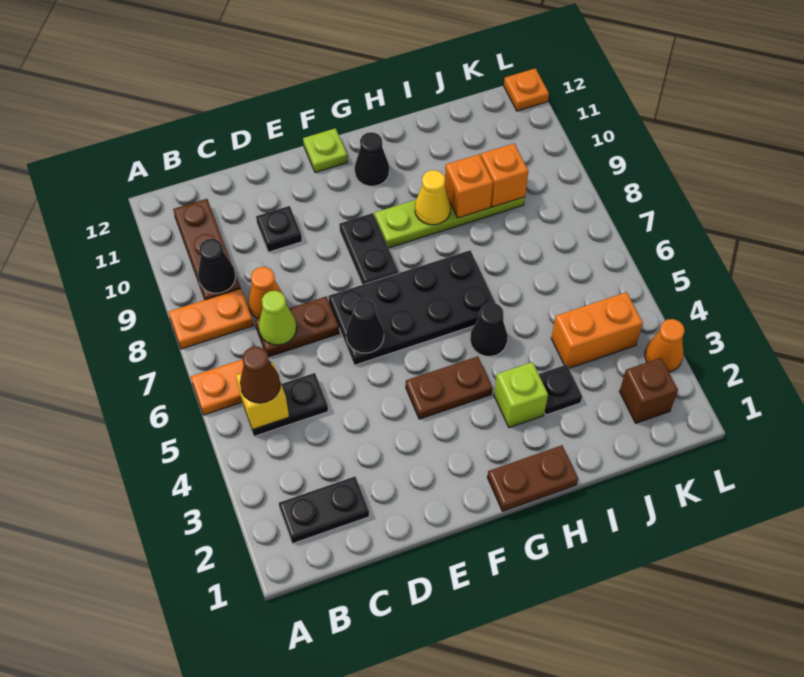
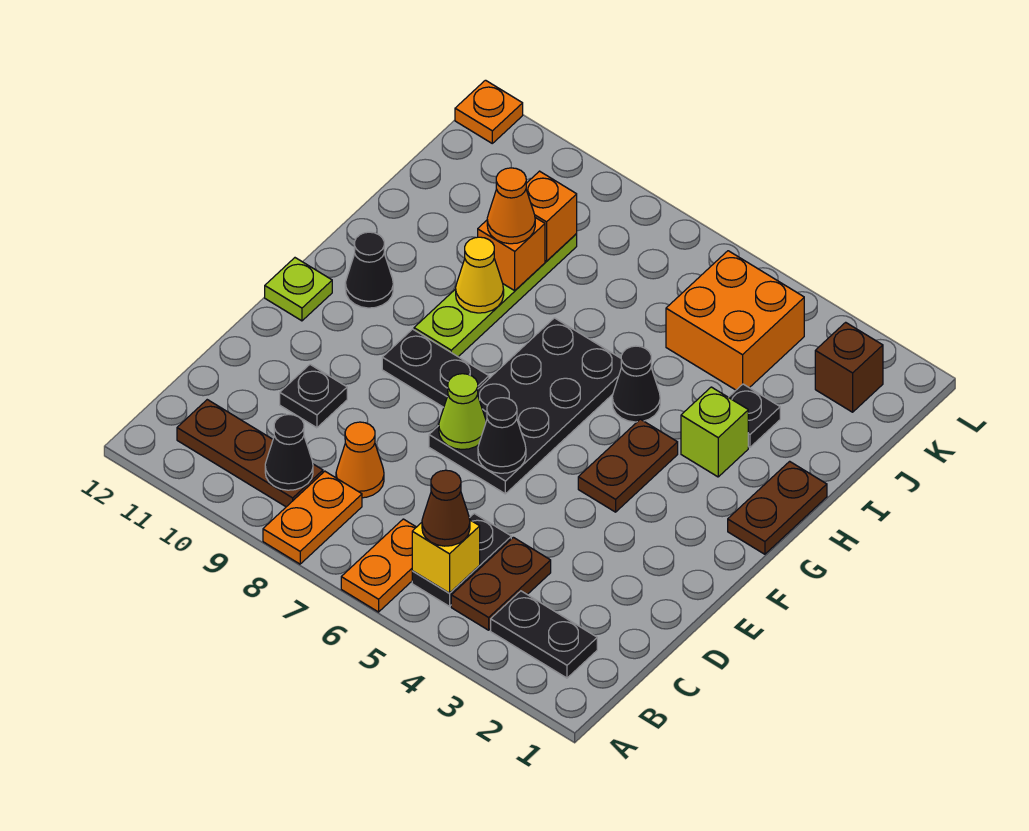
black 1x2 plate [279,477,369,544] -> black 1x2 plate turned to [491,591,597,678]
brown 1x2 plate [255,296,339,357] -> brown 1x2 plate moved to [451,537,551,630]
lime 1x1 cone [259,291,297,345] -> lime 1x1 cone moved to [439,374,486,449]
orange 1x2 brick [551,292,643,368] -> orange 2x2 brick [666,251,804,390]
orange 1x1 cone [645,319,685,372] -> orange 1x1 cone moved to [487,168,535,244]

